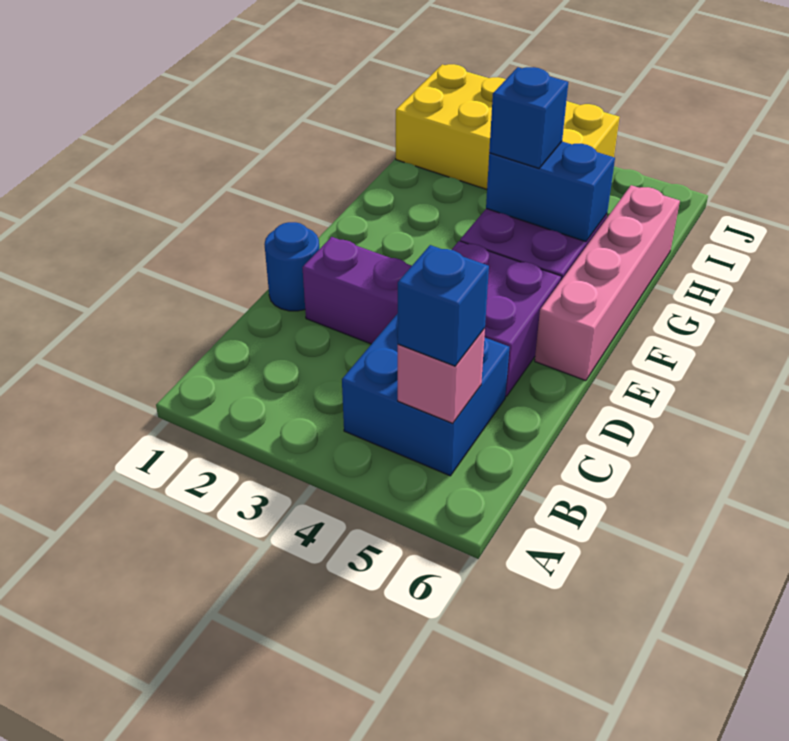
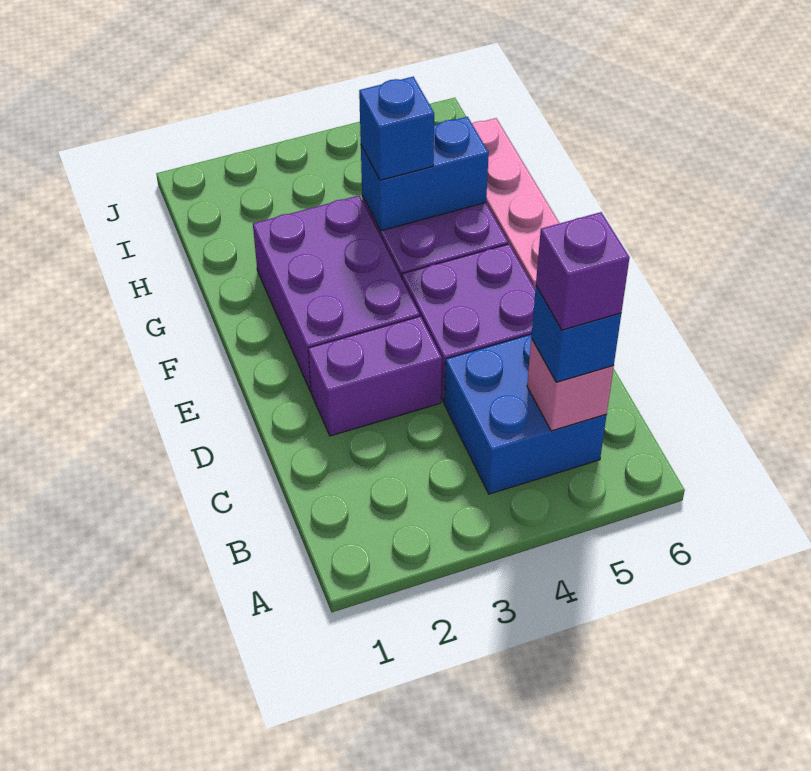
none -> purple 1x1 brick [536,212,630,330]
blue 1x1 round brick [264,222,319,311] -> none
none -> purple 2x3 brick [253,196,420,392]
yellow 2x4 brick [396,64,620,189] -> none

